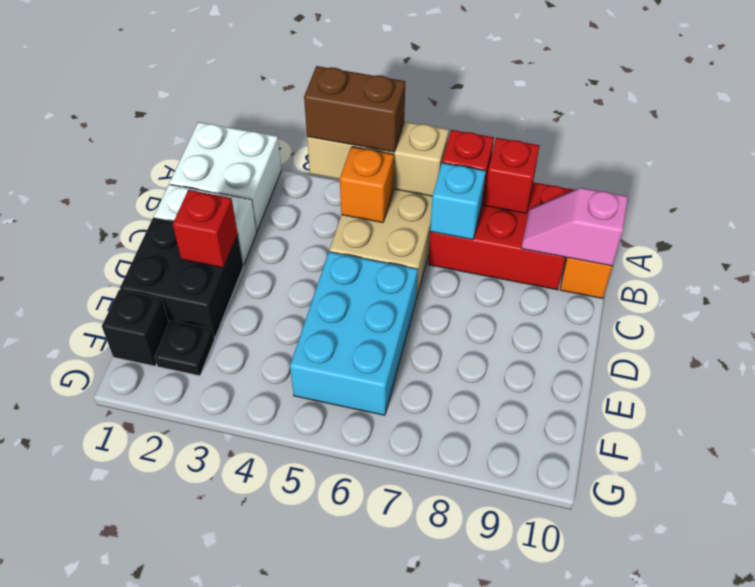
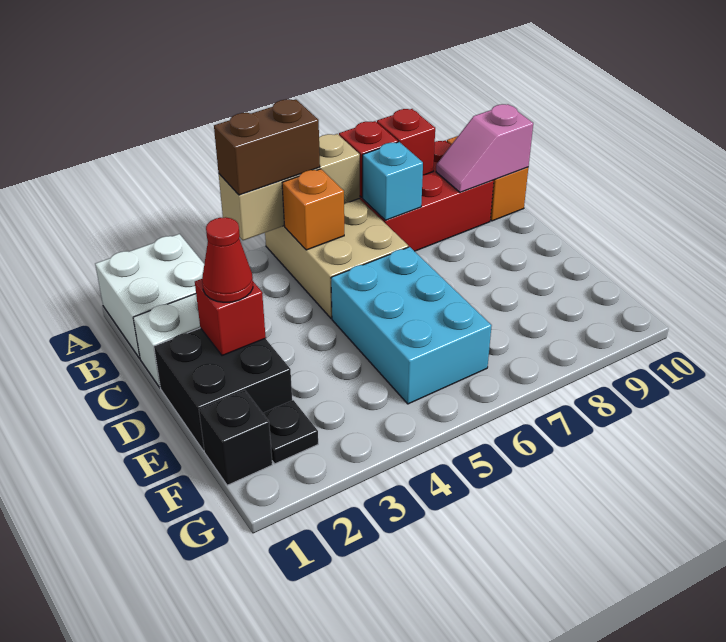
none -> red 1x1 cone [202,217,253,302]

